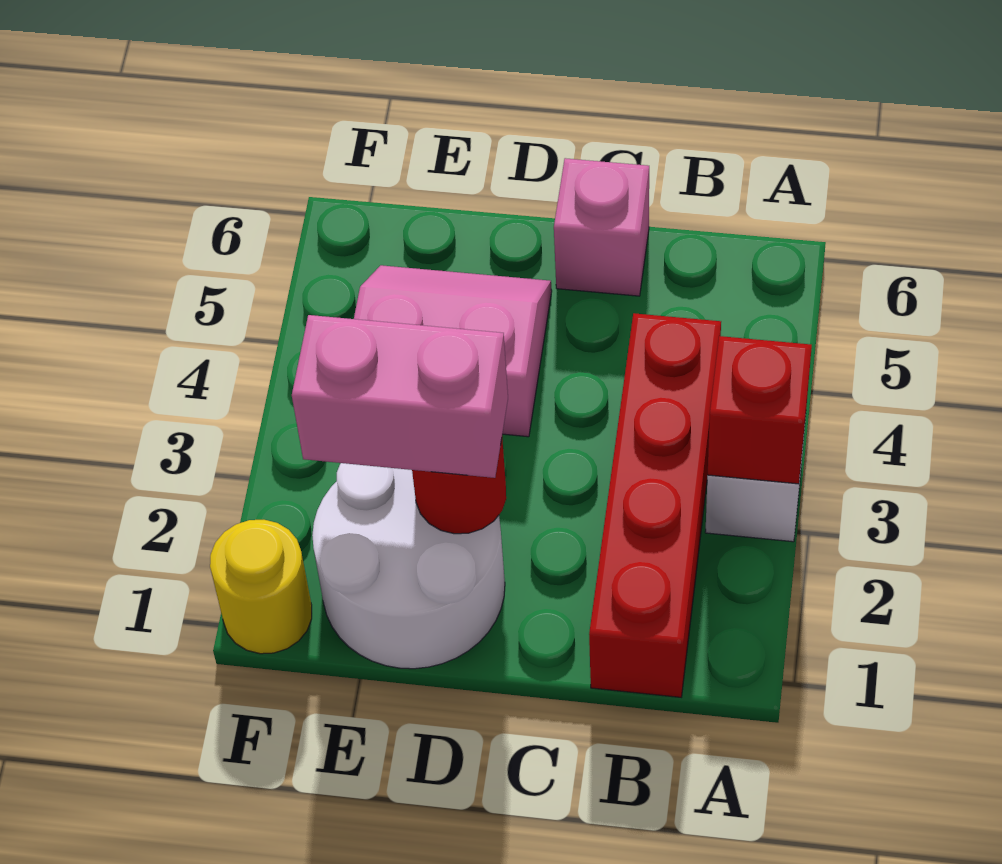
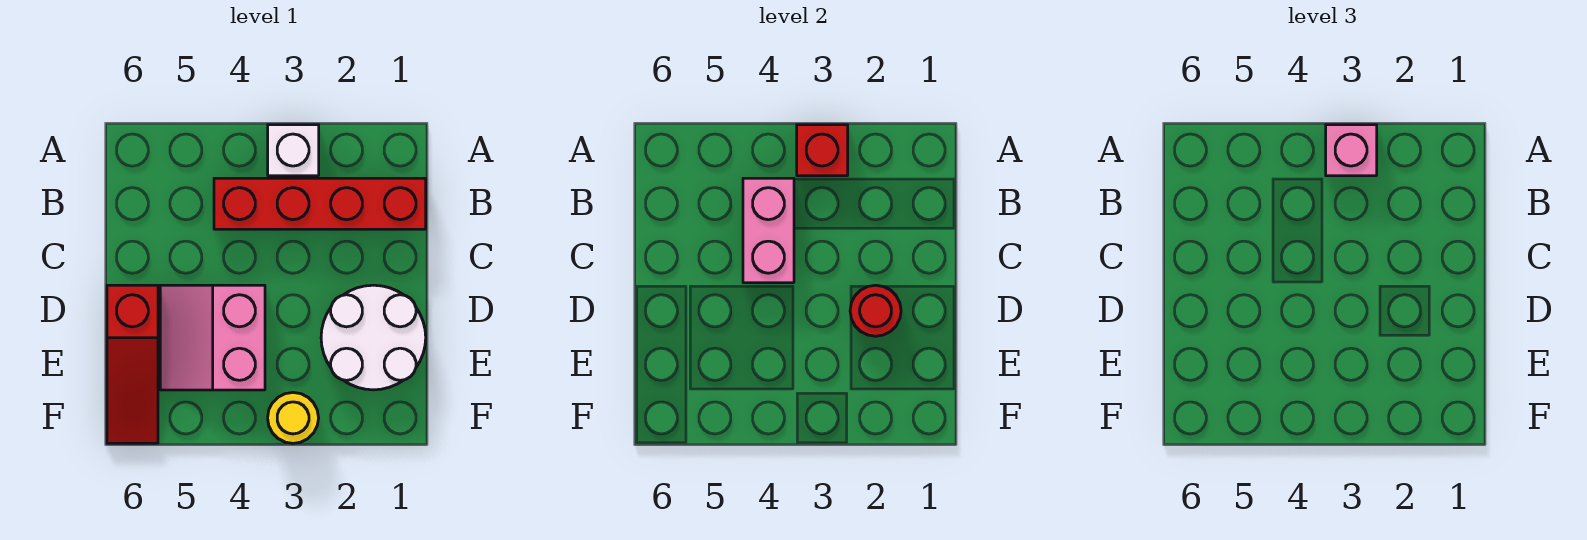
pink 1x1 brick [554,158,649,296] -> pink 1x1 brick moved to [1326,125,1377,176]
pink 1x2 brick [292,315,508,478] -> pink 1x2 brick moved to [743,178,794,283]
none -> red 1x3 slope [107,285,158,443]
yellow 1x1 round brick [210,520,312,654] -> yellow 1x1 round brick moved to [268,393,319,443]

